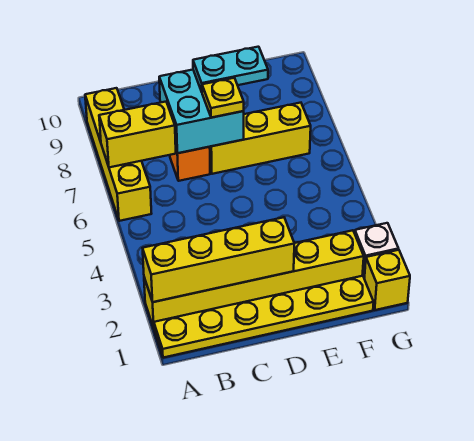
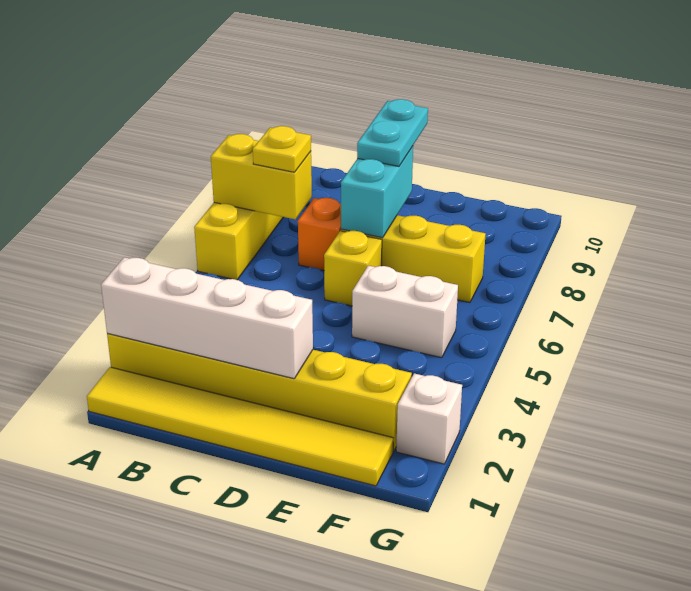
yellow 1x6 plate [154,276,374,358] -> yellow 1x6 tile [87,367,393,486]
yellow 1x4 brick [143,217,294,302] -> white 1x4 brick [101,257,313,379]
cyan 2x2 brick [159,70,244,153] -> cyan 1x2 brick [341,146,413,238]
yellow 1x1 plate [202,78,244,118] -> yellow 1x1 plate moved to [253,126,311,172]
cyan 1x2 plate [193,47,268,92] -> cyan 1x2 plate turned to [357,99,428,166]
none -> white 1x2 brick [352,266,458,358]
yellow 1x1 brick [364,250,410,310] -> yellow 1x1 brick moved to [324,231,382,306]

